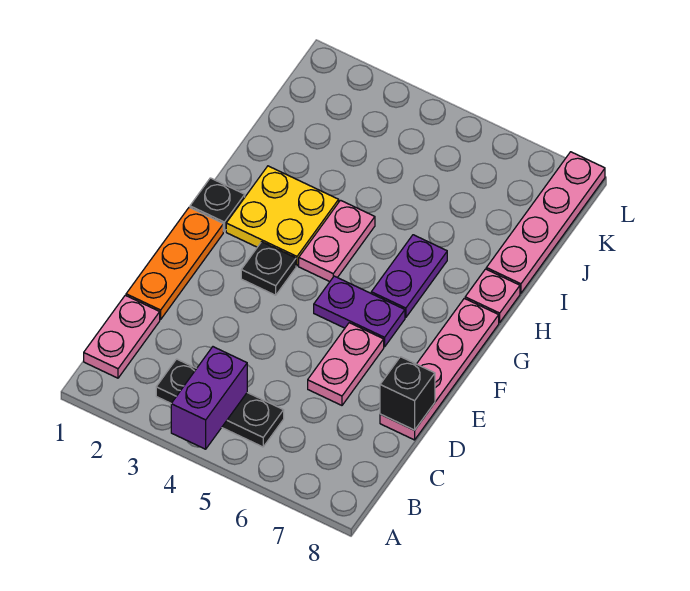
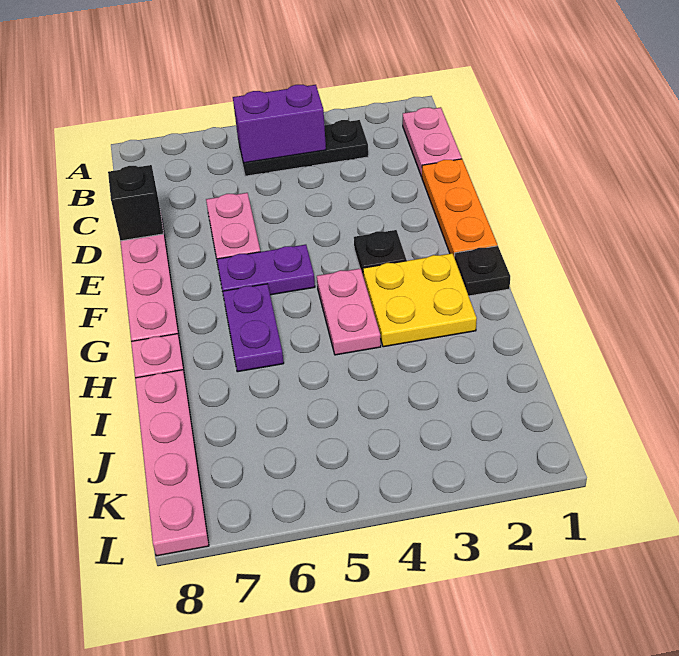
purple 1x2 brick [171,347,247,449] -> purple 1x2 brick turned to [233,85,326,163]

